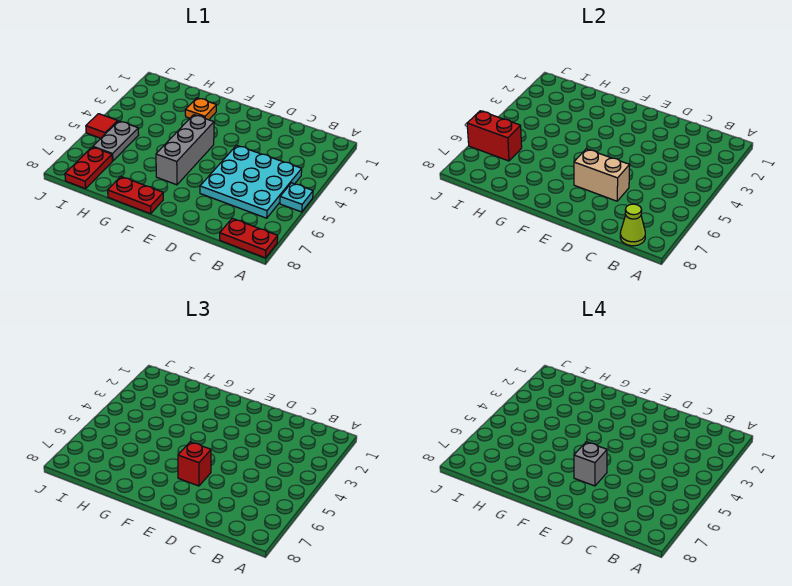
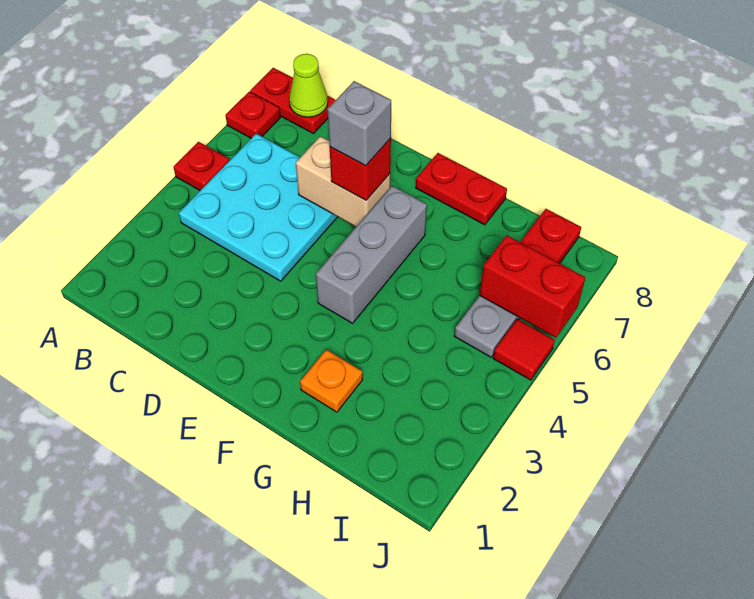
cyan 1x1 plate [280,183,313,212] -> red 1x1 plate [173,142,229,190]
none -> red 1x1 plate [225,92,280,138]

